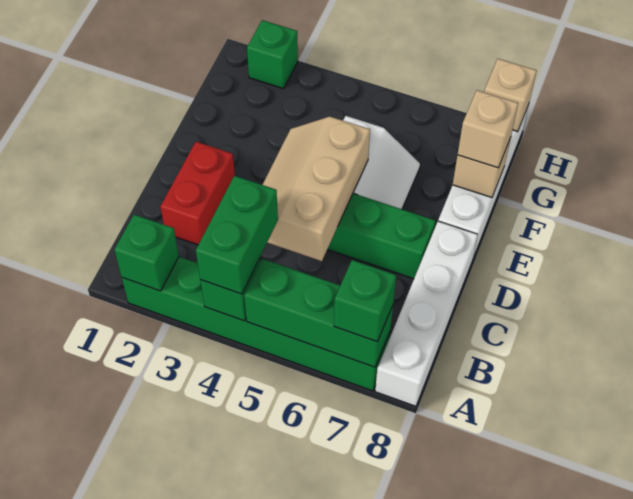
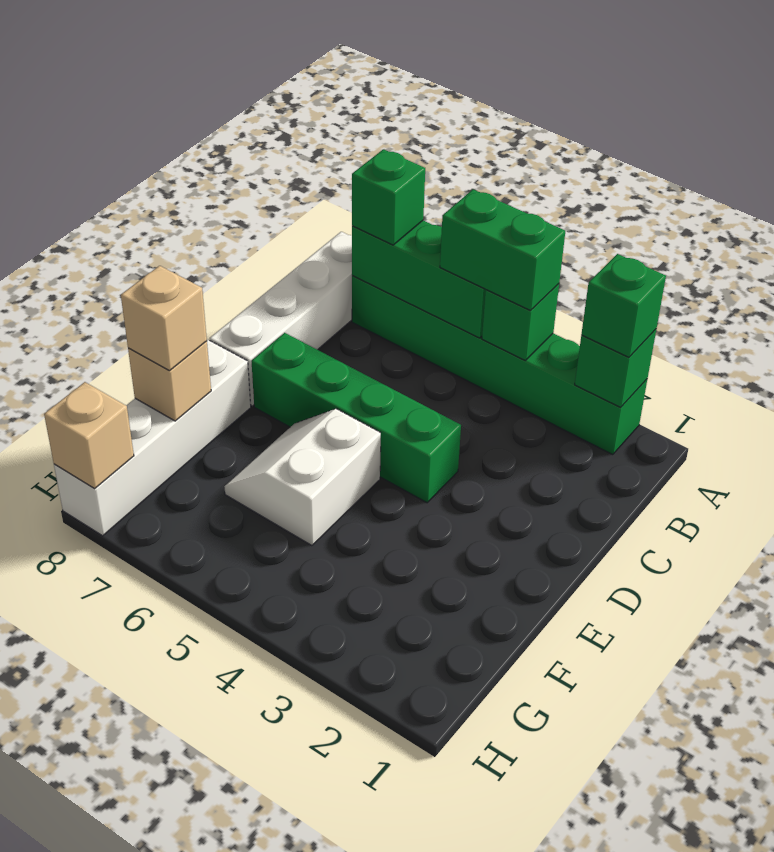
green 1x2 brick [196,176,278,294] -> green 1x2 brick turned to [440,189,565,311]
red 1x2 brick [160,142,235,245] -> none
tan 2x3 slope [263,117,370,261] -> none
green 1x1 brick [247,20,298,89] -> green 1x1 brick moved to [581,254,666,357]

